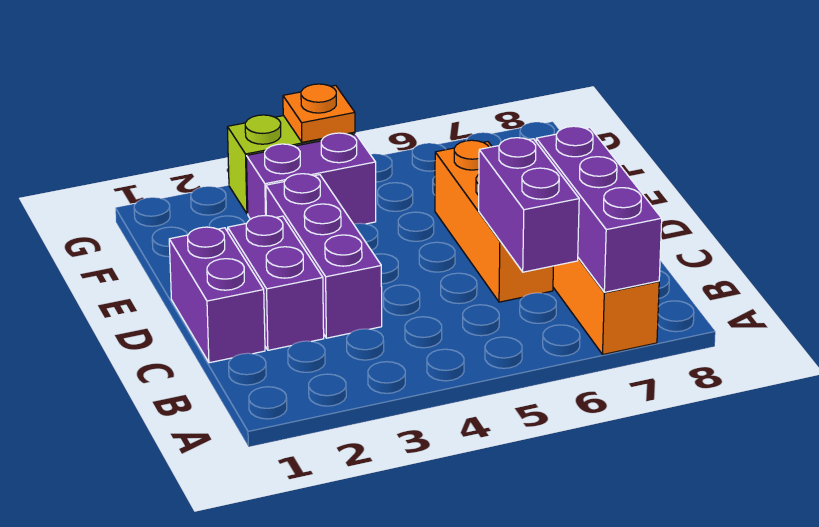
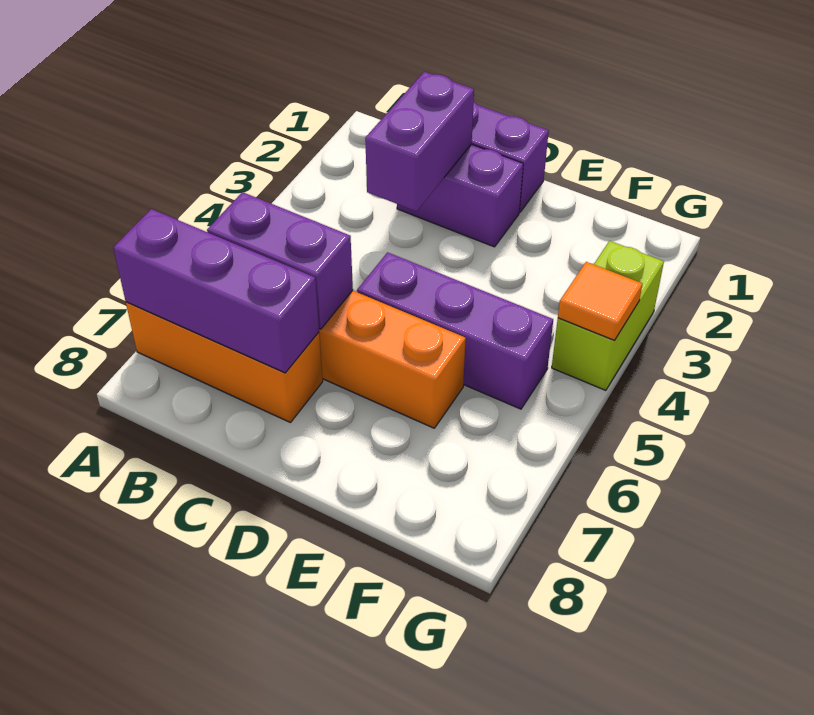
purple 1x3 brick [266,174,382,338] -> purple 1x3 brick moved to [357,252,553,409]
purple 1x2 brick [246,133,376,224] -> purple 1x2 brick moved to [365,72,474,211]
orange 1x1 plate [283,84,355,142] -> orange 1x1 tile [558,262,642,340]

